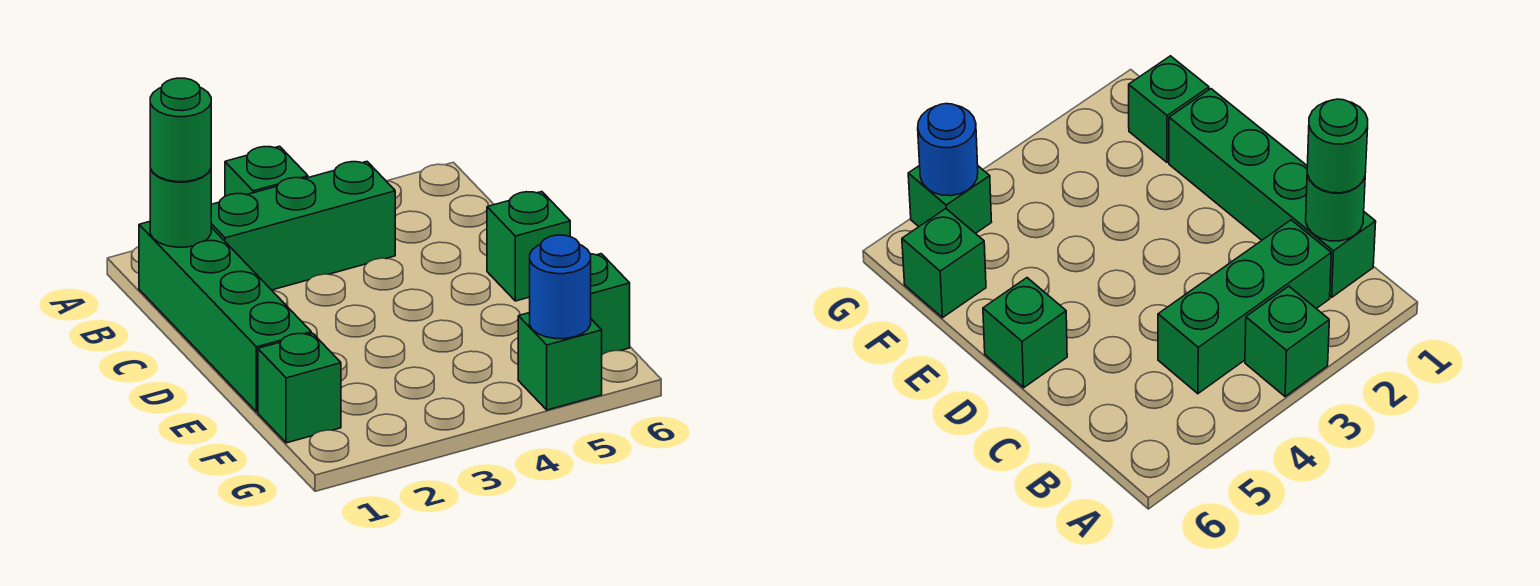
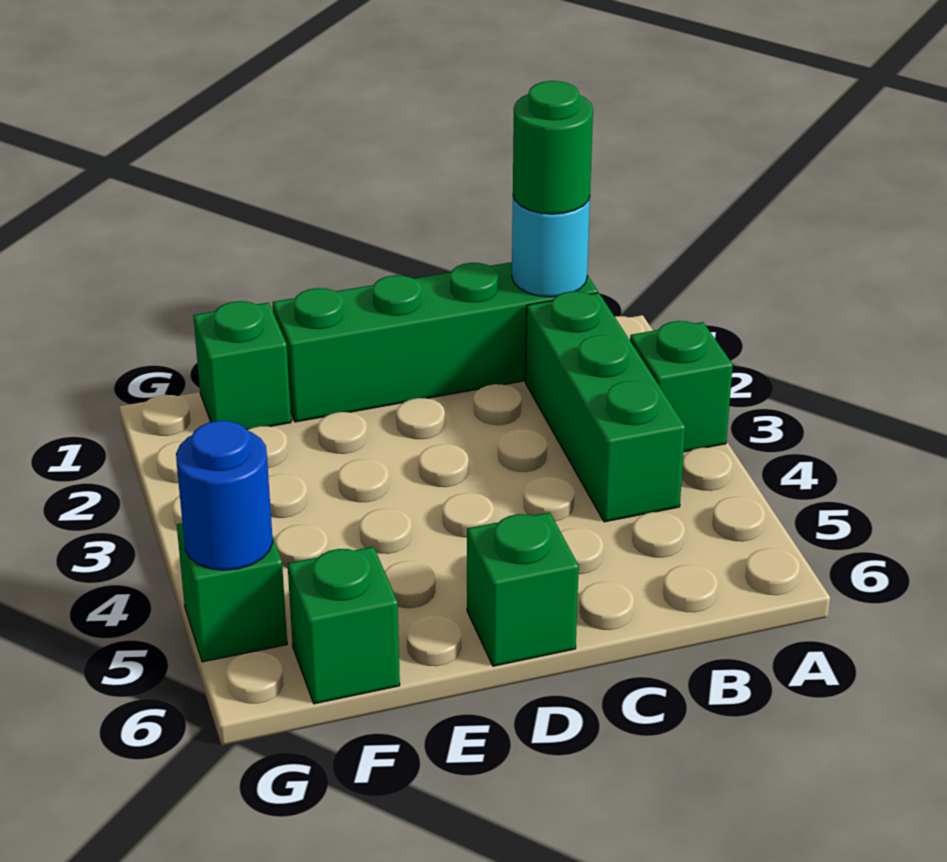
green 1x1 round brick [150,169,211,247] -> cyan 1x1 round brick [512,196,590,297]

